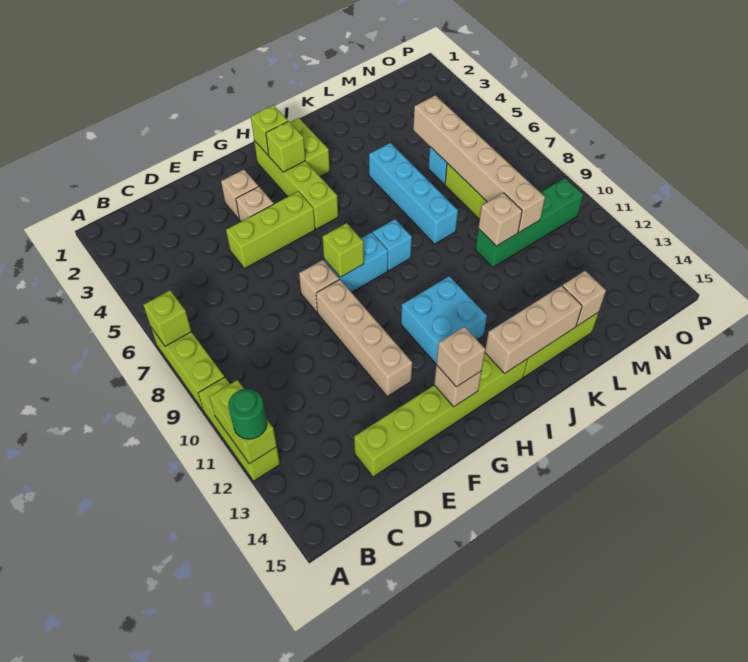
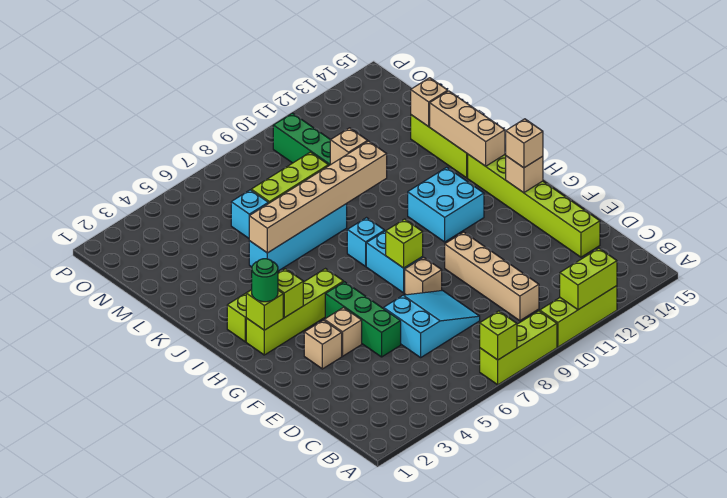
green 1x1 round brick [228,389,267,439] -> green 1x1 round brick moved to [252,259,278,302]
none -> cyan 2x3 slope [384,291,480,358]
lime 1x3 brick [226,191,315,269] -> green 1x3 brick [325,282,401,357]
tan 1x4 brick [316,279,412,396] -> tan 1x4 brick turned to [445,232,539,321]
tan 1x6 brick [413,95,545,232] -> tan 1x6 brick moved to [249,141,387,253]

